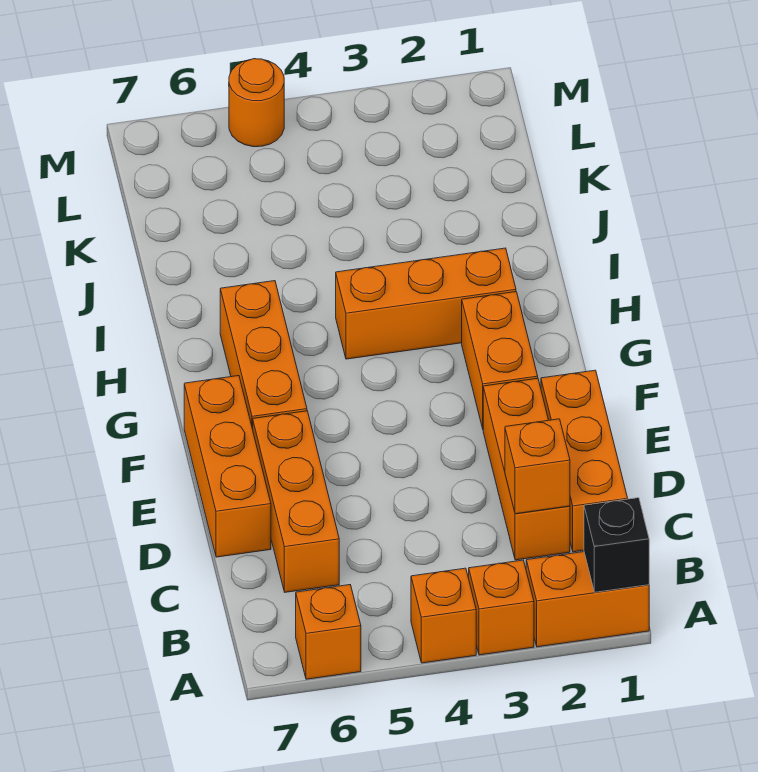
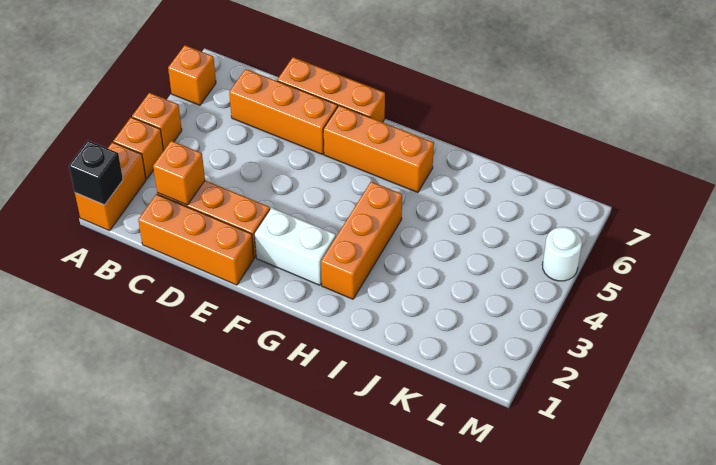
orange 1x2 brick [462,292,538,428] -> white 1x2 brick [254,208,336,285]
orange 1x1 round brick [229,59,284,147] -> white 1x1 round brick [543,227,582,281]

